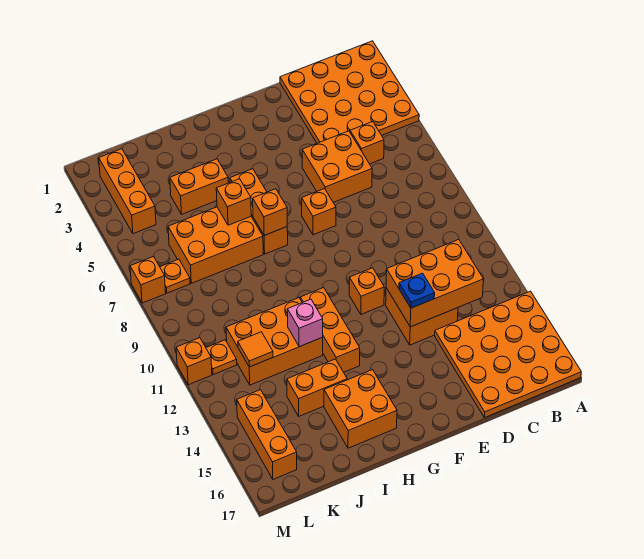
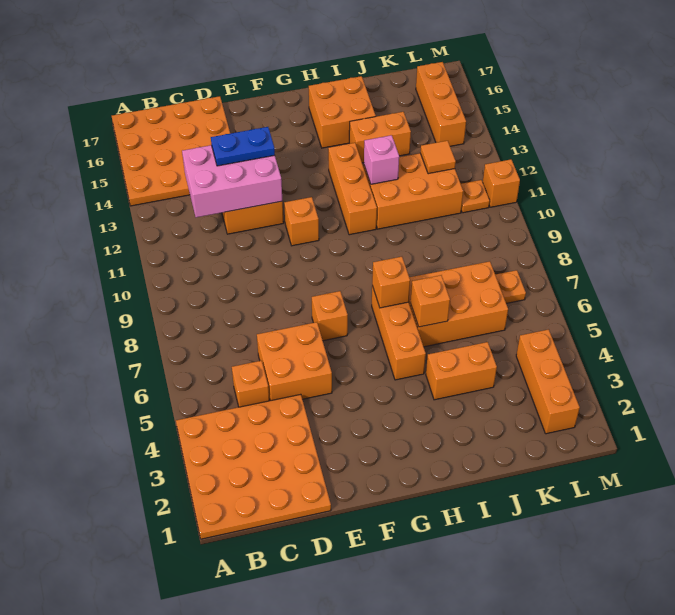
orange 2x3 brick [386,240,483,327] -> pink 2x3 brick [182,145,282,217]
blue 1x1 plate [399,273,435,308] -> blue 1x2 plate [211,127,275,166]
orange 1x1 brick [130,256,166,303] -> none

